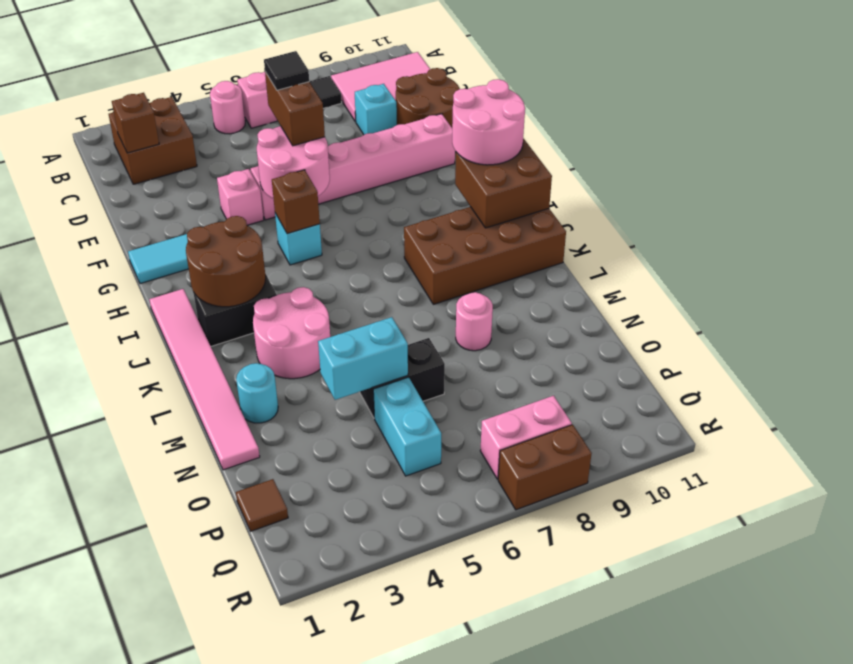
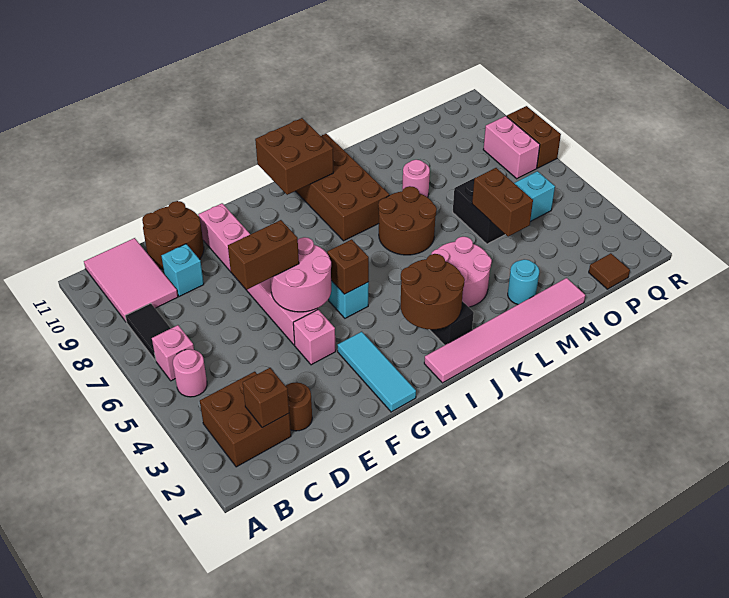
none -> brown 1x1 round brick [286,382,312,431]
black 1x1 tile [264,51,309,90] -> none
pink 2x2 round brick [452,79,525,165] -> none
none -> brown 2x2 round brick [378,186,437,255]
cyan 1x2 brick [318,317,408,400] -> brown 1x2 brick [472,168,533,236]

